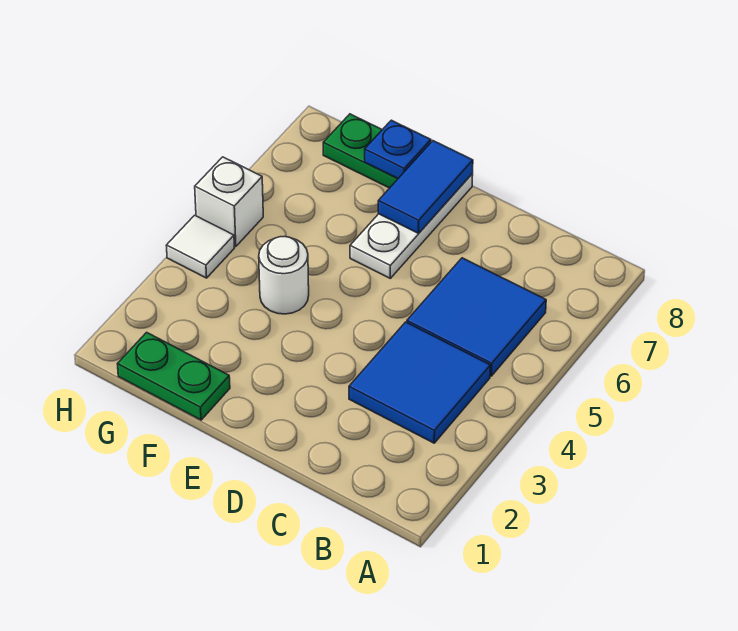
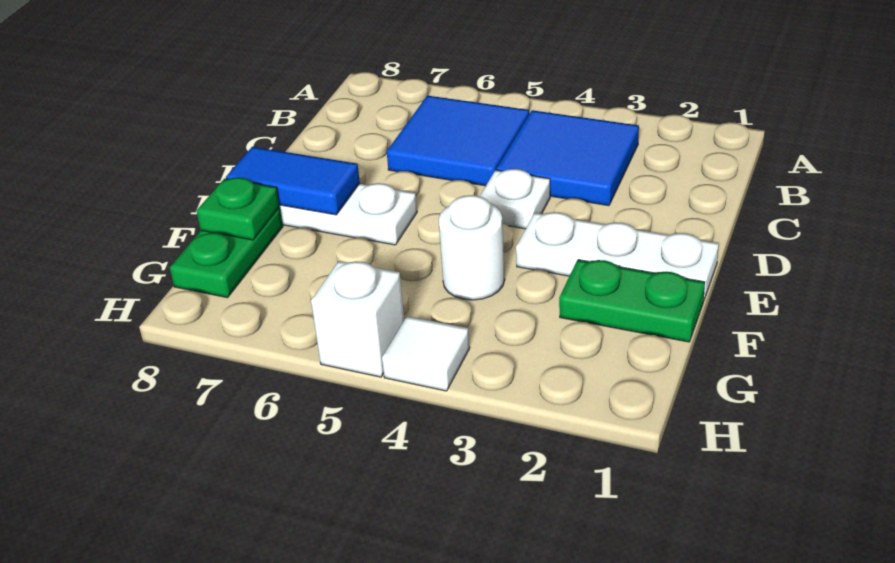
none -> white 1x1 plate [480,169,550,229]
none -> white 1x3 plate [516,212,719,299]
green 1x2 plate [118,332,230,420] -> green 1x2 plate turned to [559,260,705,342]
blue 1x1 plate [365,120,431,179] -> green 1x1 plate [197,177,280,240]

